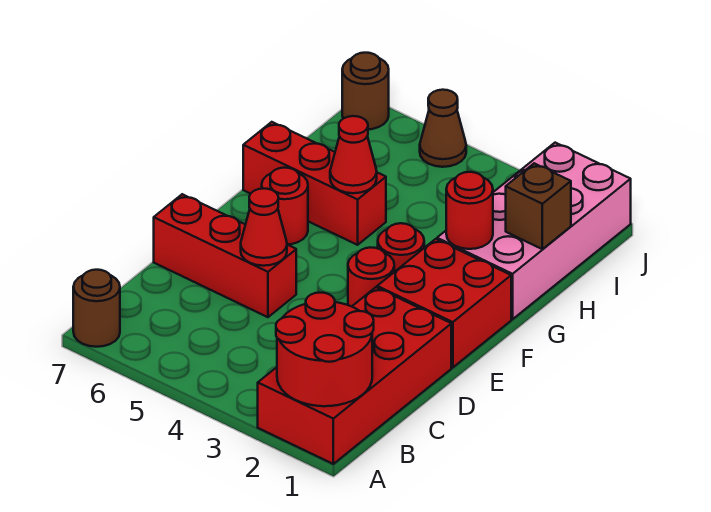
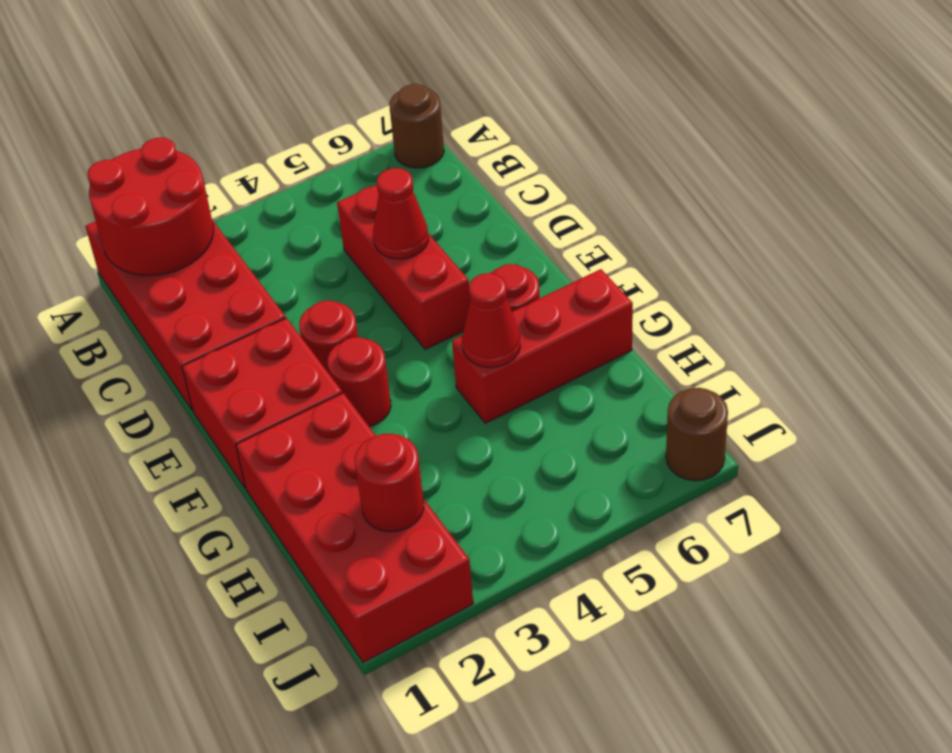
red 1x3 brick [154,194,296,317] -> red 1x3 brick turned to [337,185,470,349]
pink 2x4 brick [437,143,631,319] -> red 2x4 brick [236,393,473,663]
red 1x1 round brick [446,172,493,249] -> red 1x1 round brick moved to [355,434,424,532]
brown 1x1 brick [506,163,571,249] -> none
brown 1x1 cone [420,90,466,167] -> none

